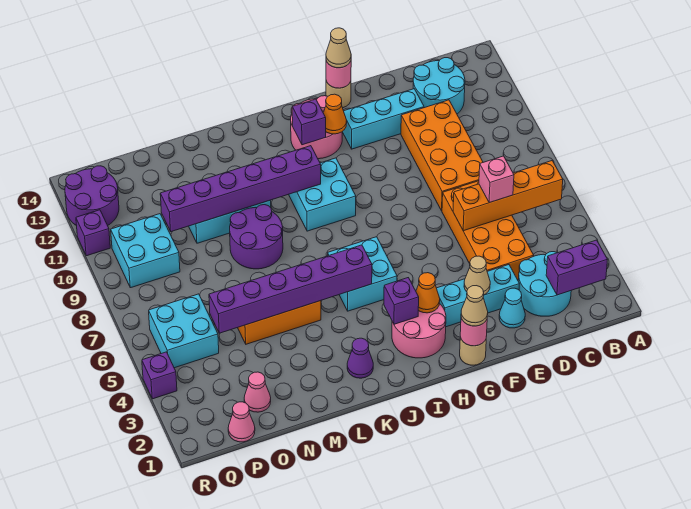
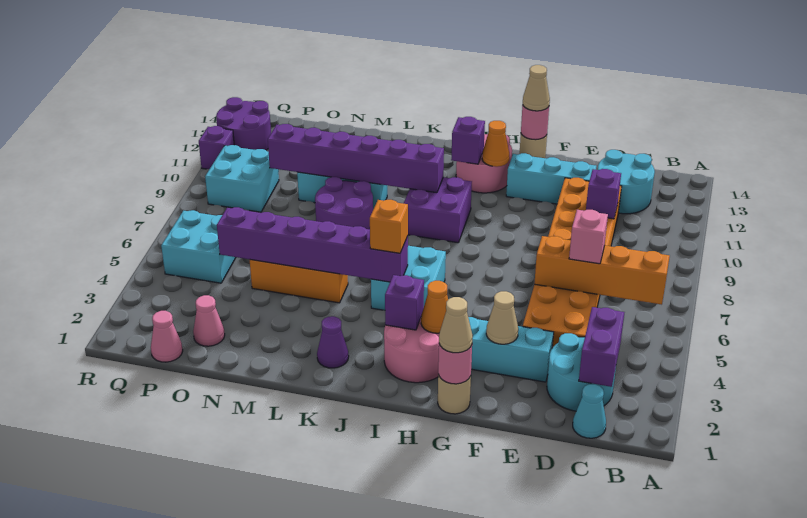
purple 1x2 brick [546,240,608,295] -> purple 1x2 brick turned to [579,307,624,387]
cyan 1x1 cone [499,288,525,328] -> cyan 1x1 cone moved to [573,384,606,438]
cyan 2x2 brick [289,158,356,231] -> purple 2x2 brick [403,177,472,243]
none -> orange 1x1 brick [370,200,408,253]
purple 1x1 brick [142,352,177,399] -> purple 1x1 brick moved to [586,169,621,219]

